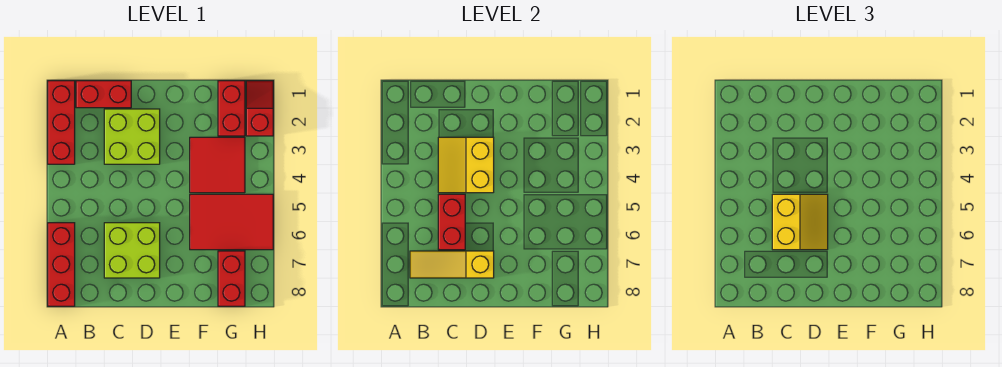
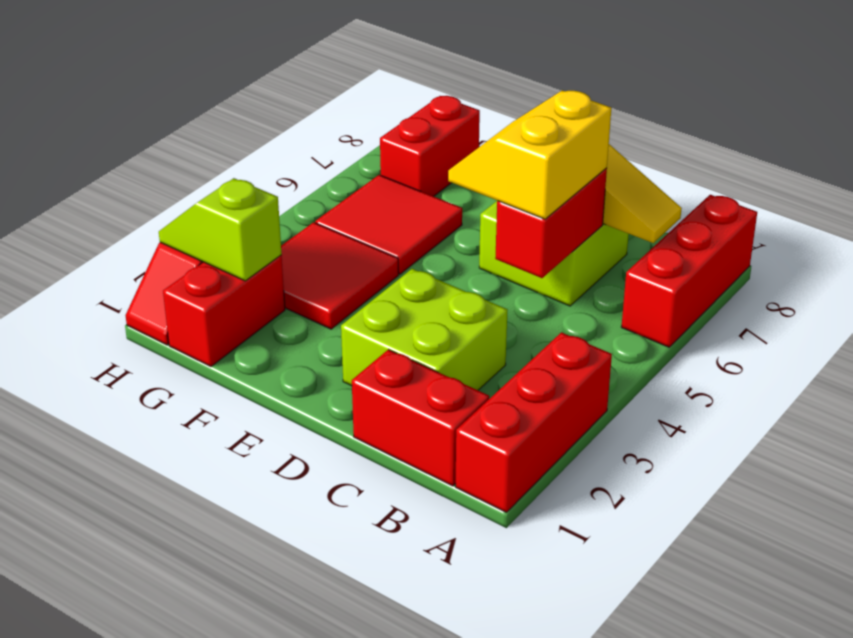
yellow 2x2 slope [438,137,494,193] -> none
red 2x3 tile [190,194,273,250] -> red 2x2 tile [315,175,462,274]
none -> lime 1x2 slope [159,178,282,281]

